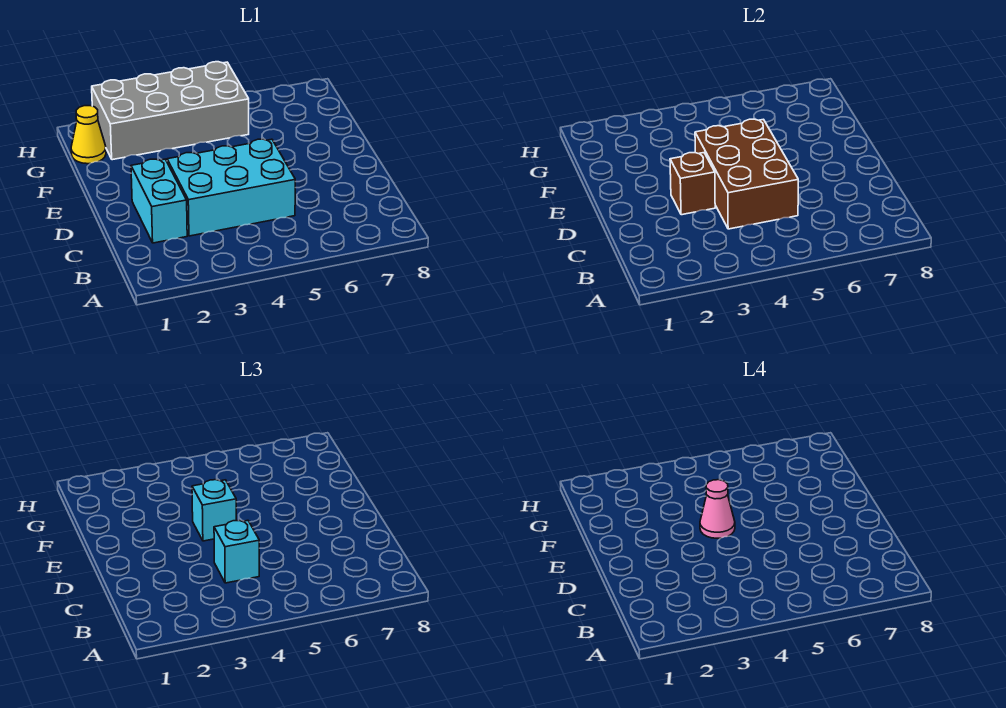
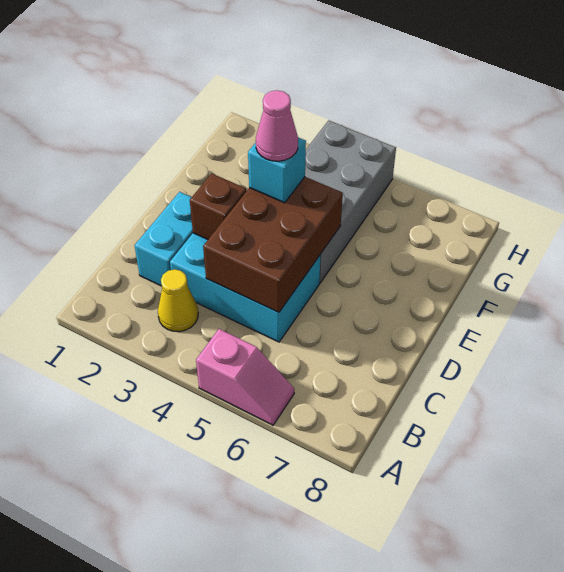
none -> pink 1x2 slope [196,329,294,425]
cyan 1x1 brick [214,520,259,583] -> none
yellow 1x1 cone [71,106,106,164] -> yellow 1x1 cone moved to [158,269,198,332]
grey 2x4 brick [92,62,249,160] -> grey 2x4 brick turned to [305,120,396,283]

